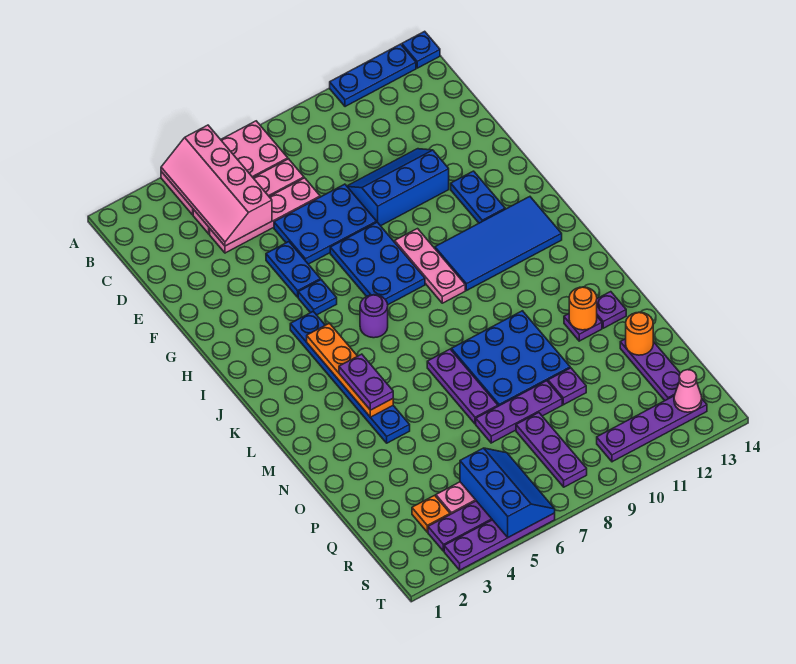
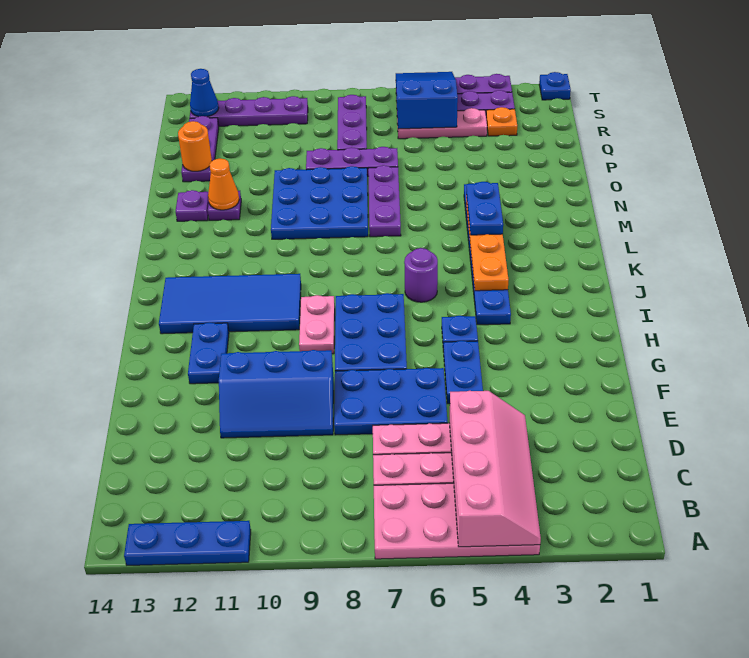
blue 1x1 plate [402,31,440,68] -> blue 1x1 plate moved to [539,72,571,100]
pink 1x3 plate [395,229,465,303] -> pink 1x2 plate [299,295,335,354]
purple 1x2 plate [339,354,393,410] -> blue 1x2 plate [466,182,503,235]
orange 1x1 round brick [569,287,597,330] -> orange 1x1 cone [208,159,239,210]
purple 1x1 plate [548,368,586,405] -> none
blue 2x3 slope [460,448,555,537] -> blue 2x3 slope turned to [396,72,458,129]
pink 1x1 cone [674,370,702,412] -> blue 1x1 cone [190,69,219,117]

